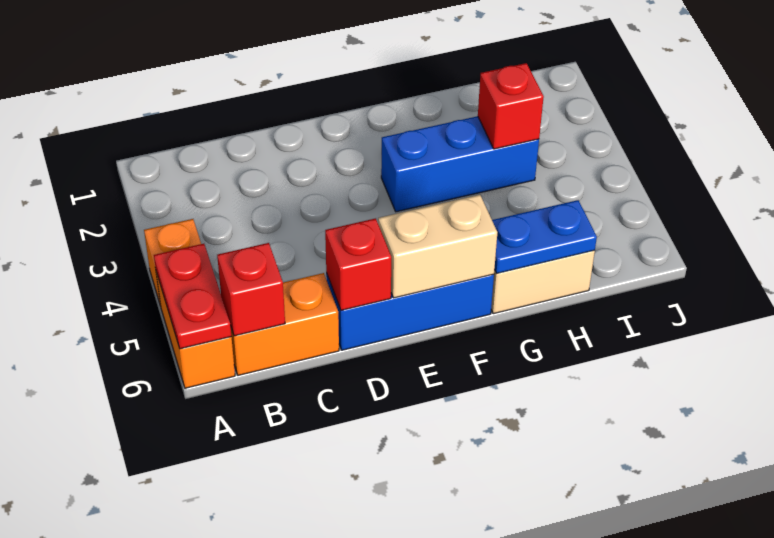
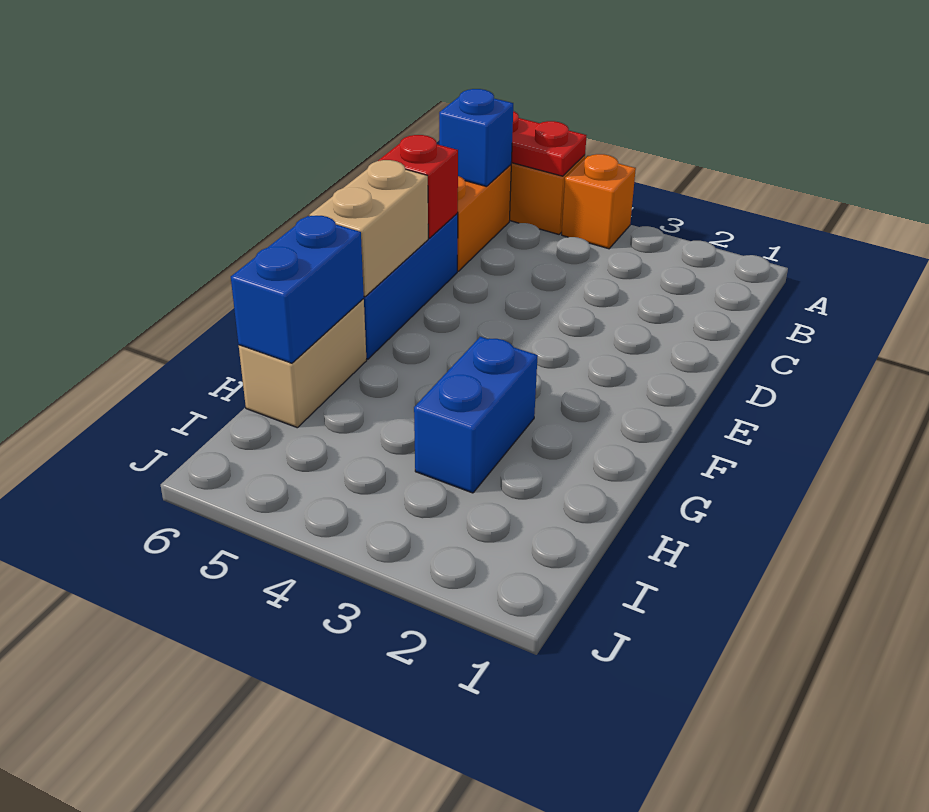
red 1x1 brick [217,243,285,336] -> blue 1x1 brick [439,89,513,187]
blue 1x3 brick [381,116,539,212] -> blue 1x2 brick [414,337,538,493]
blue 1x2 plate [492,200,597,274] -> blue 1x2 brick [231,216,364,363]
red 1x1 brick [478,63,544,149] -> none

